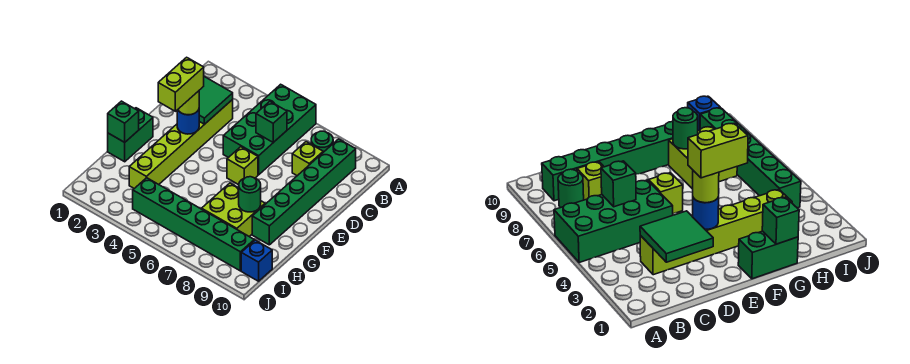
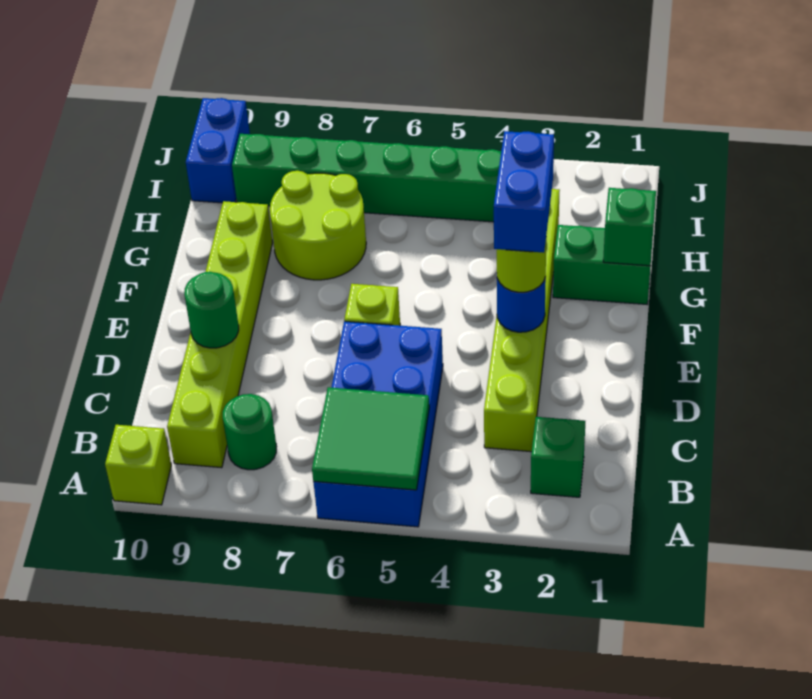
green 2x4 brick [223,84,316,175] -> blue 2x4 brick [313,321,443,527]
green 1x6 brick [252,139,356,245] -> lime 1x6 brick [167,201,273,468]
green 2x2 tile [199,77,233,124] -> green 2x2 tile moved to [312,387,429,490]
green 1x1 brick [256,102,287,142] -> green 1x1 brick moved to [531,417,585,497]
lime 1x1 brick [292,142,323,176] -> lime 1x1 brick moved to [105,425,171,505]
lime 1x2 brick [158,57,204,111] -> blue 1x2 brick [494,131,554,253]
green 1x2 brick [108,108,153,162] -> green 1x2 brick turned to [553,225,651,304]
lime 2x2 brick [202,183,265,236] -> lime 2x2 round brick [270,171,366,280]
green 1x1 round brick [239,177,261,212] -> green 1x1 round brick moved to [184,272,239,348]
blue 1x1 brick [241,240,272,281] -> blue 1x2 brick [186,98,250,203]

